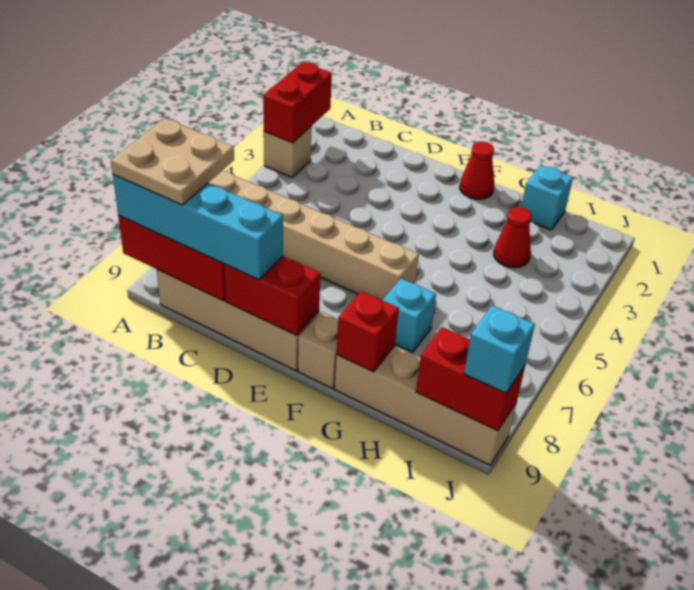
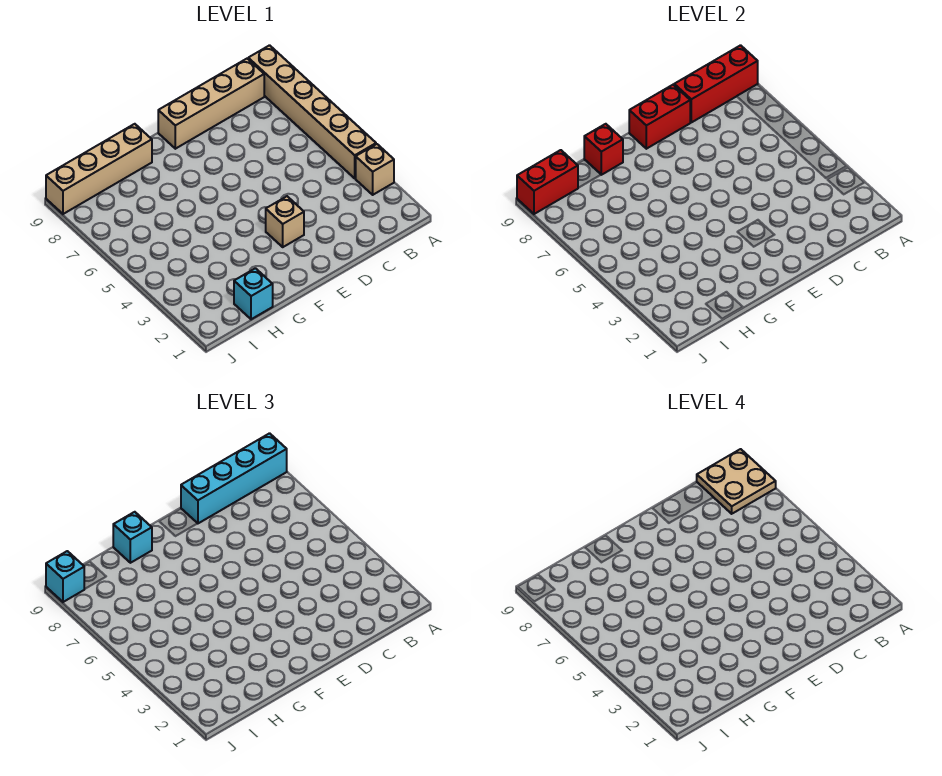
red 1x2 brick [263,62,332,143] -> none
tan 1x6 brick [209,171,419,300] -> tan 1x6 brick turned to [248,45,376,178]
red 1x1 cone [460,141,494,199] -> none
tan 1x1 brick [298,312,338,389] -> tan 1x1 brick moved to [266,196,304,247]
cyan 1x1 brick [383,278,436,352] -> cyan 1x1 brick moved to [113,512,152,563]
red 1x1 cone [494,207,531,268] -> none

